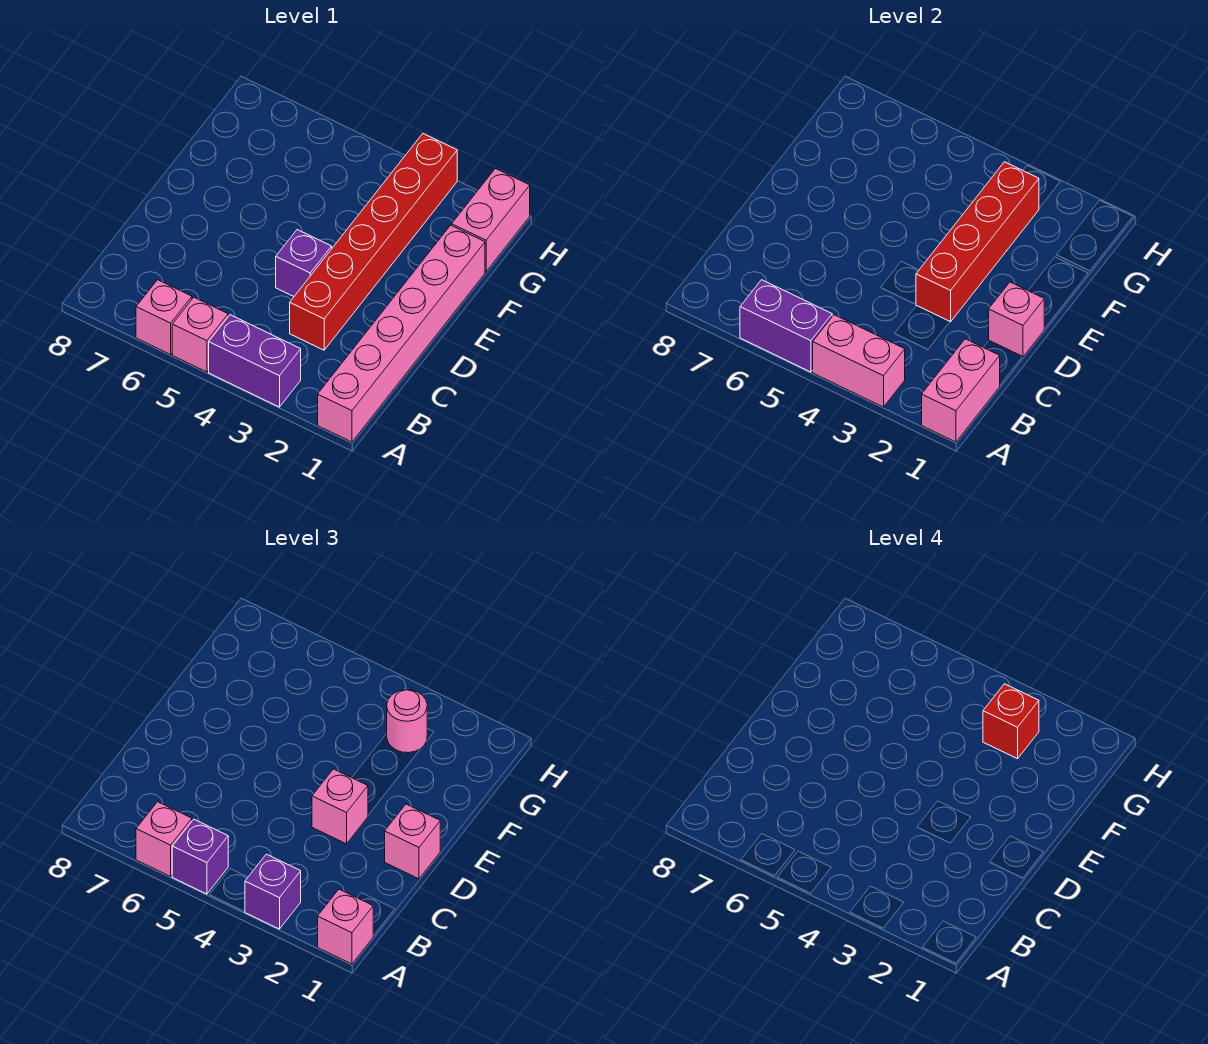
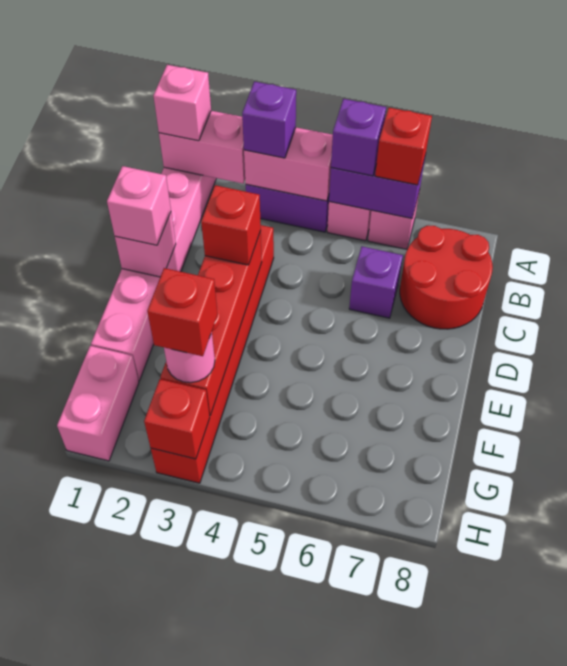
pink 1x2 brick [922,339,1000,442] -> pink 1x2 brick turned to [159,111,245,184]
pink 1x1 brick [136,802,192,877] -> red 1x1 brick [375,108,432,185]
none -> red 2x2 round brick [400,226,493,329]
pink 1x1 brick [312,769,368,844] -> red 1x1 brick [201,185,261,265]
purple 1x1 brick [276,230,332,296] -> purple 1x1 brick moved to [349,247,403,318]
none -> red 1x1 brick [144,379,210,459]

